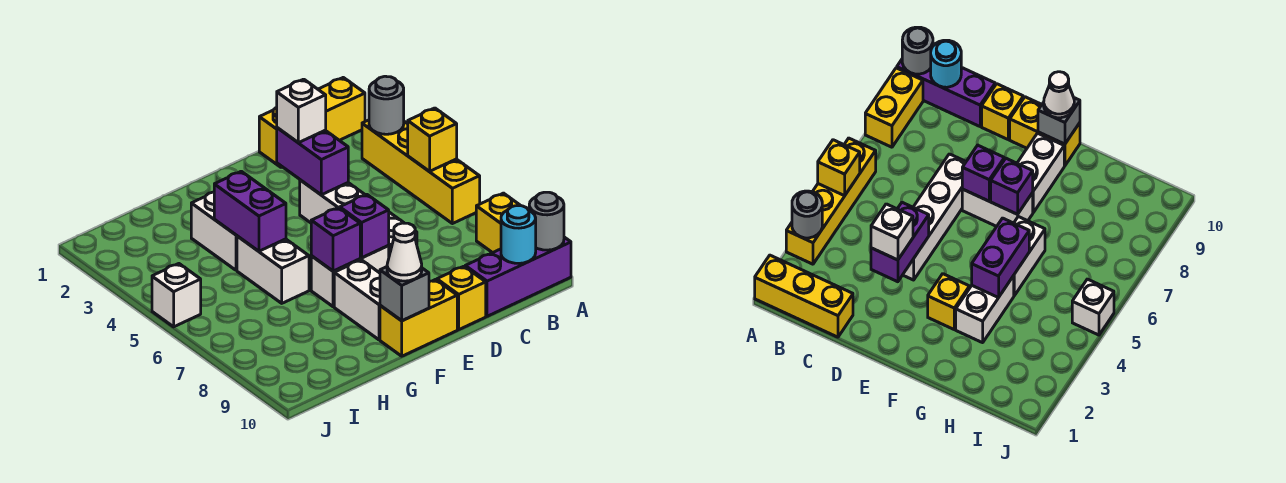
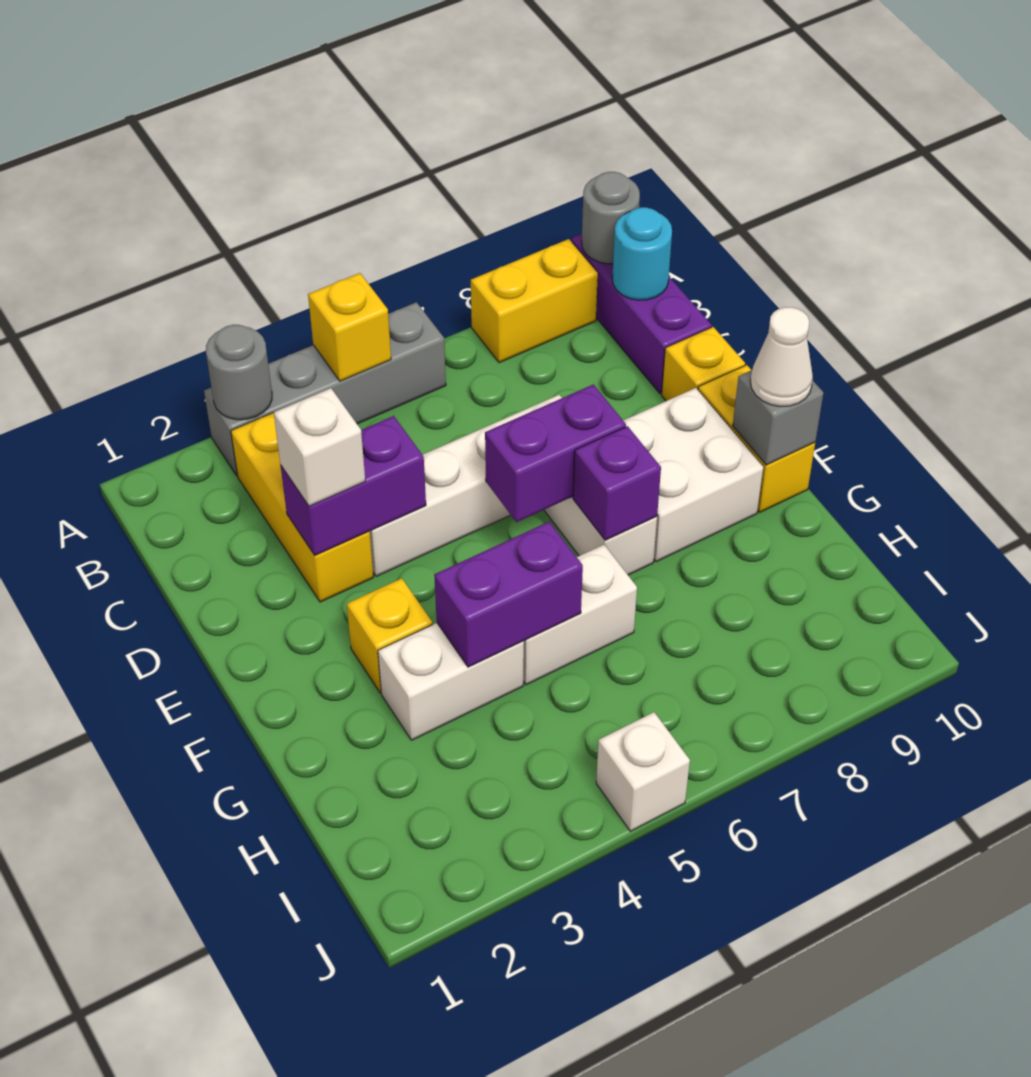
yellow 1x3 brick [259,78,365,167] -> yellow 1x3 brick moved to [231,413,373,602]
yellow 1x4 brick [362,120,480,224] -> grey 1x4 brick [204,302,446,476]
purple 1x1 brick [340,194,389,258] -> purple 1x2 brick [485,384,626,522]
white 1x2 brick [334,260,380,340] -> white 2x2 brick [623,388,763,562]

